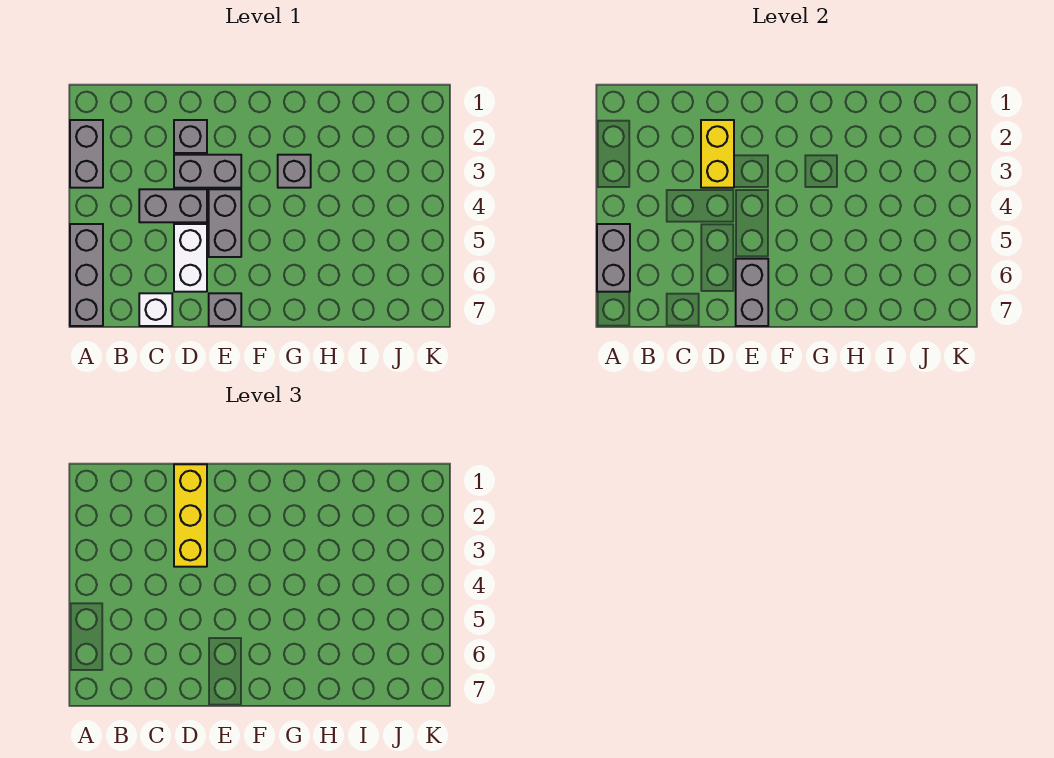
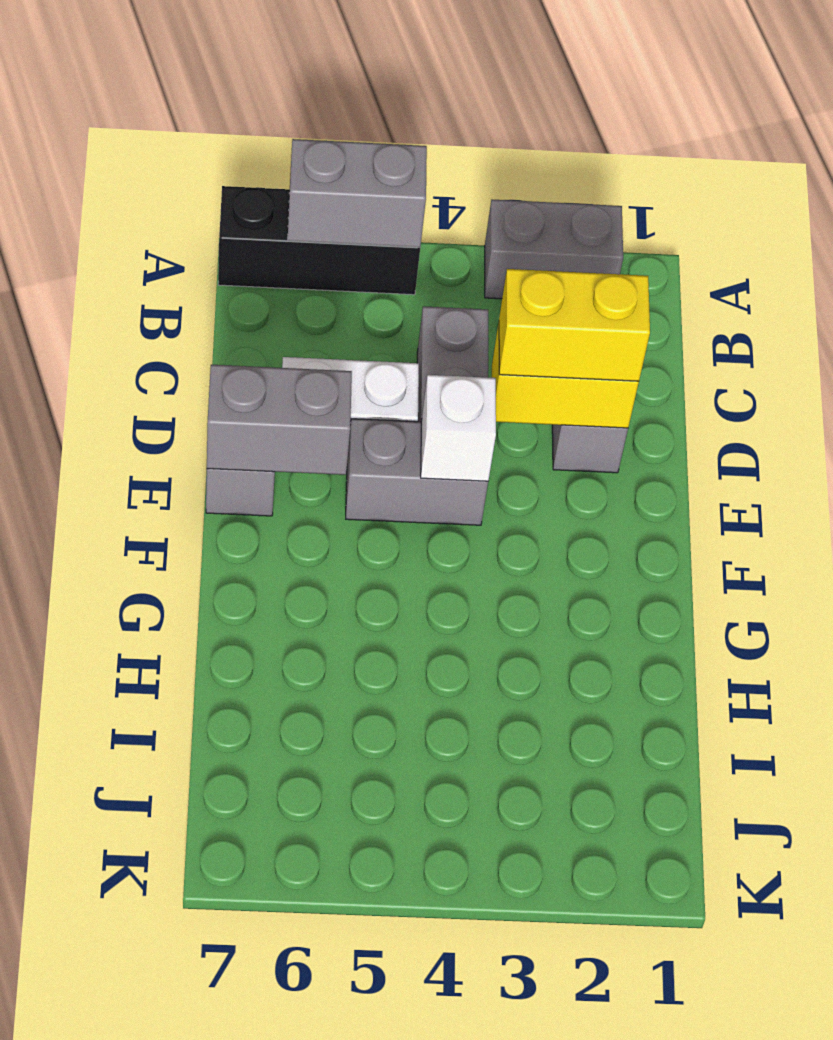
grey 1x3 brick [70,224,103,326] -> black 1x3 brick [218,186,420,295]
white 1x1 brick [139,293,172,326] -> white 1x1 brick moved to [421,375,496,481]
yellow 1x3 brick [174,464,207,567] -> yellow 1x2 brick [499,269,650,381]
grey 1x2 brick [174,155,241,188] -> none
grey 1x1 brick [278,155,311,188] -> none

